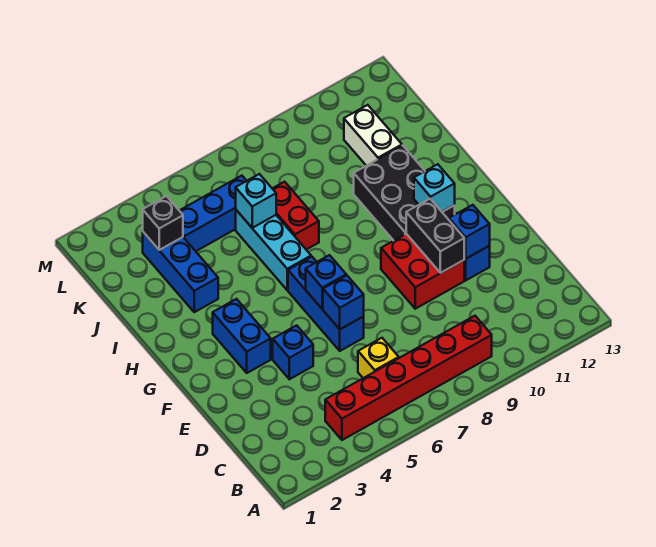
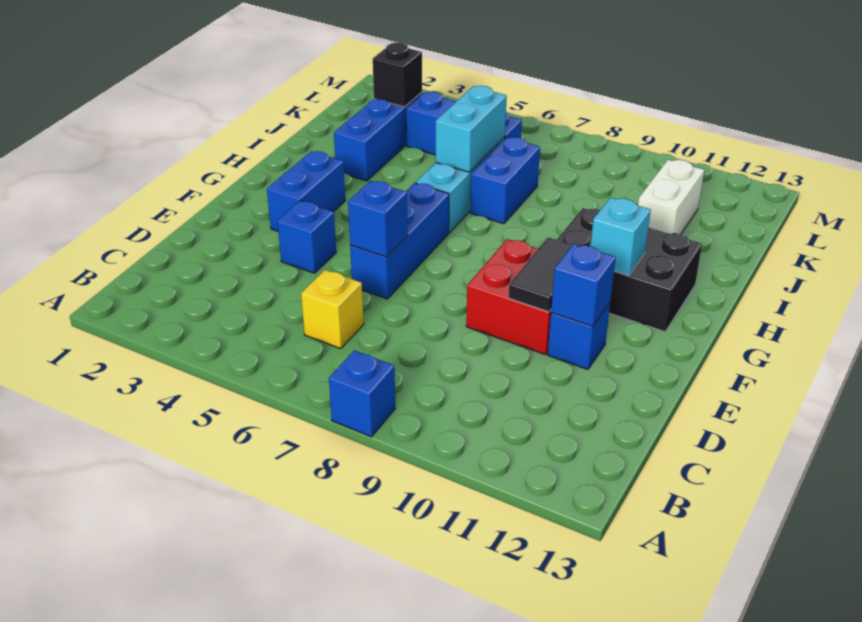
red 1x6 brick [325,316,492,440] -> none
black 1x2 brick [406,199,464,273] -> black 1x2 tile [509,237,572,312]
blue 1x1 brick [306,255,346,309] -> blue 1x1 brick moved to [329,350,395,437]
black 2x3 brick [354,146,455,241] -> black 2x3 brick turned to [557,208,702,332]
red 1x2 brick [272,182,319,250] -> blue 1x2 brick [470,137,540,224]
cyan 1x1 brick [236,174,276,228] -> cyan 1x2 brick [436,86,507,172]

